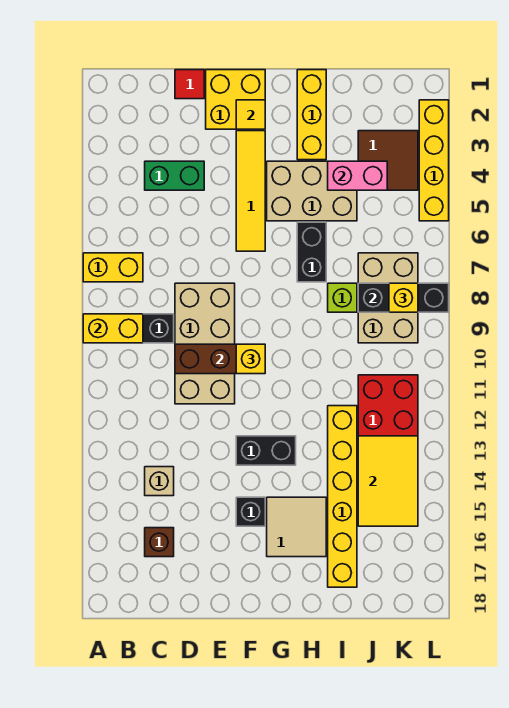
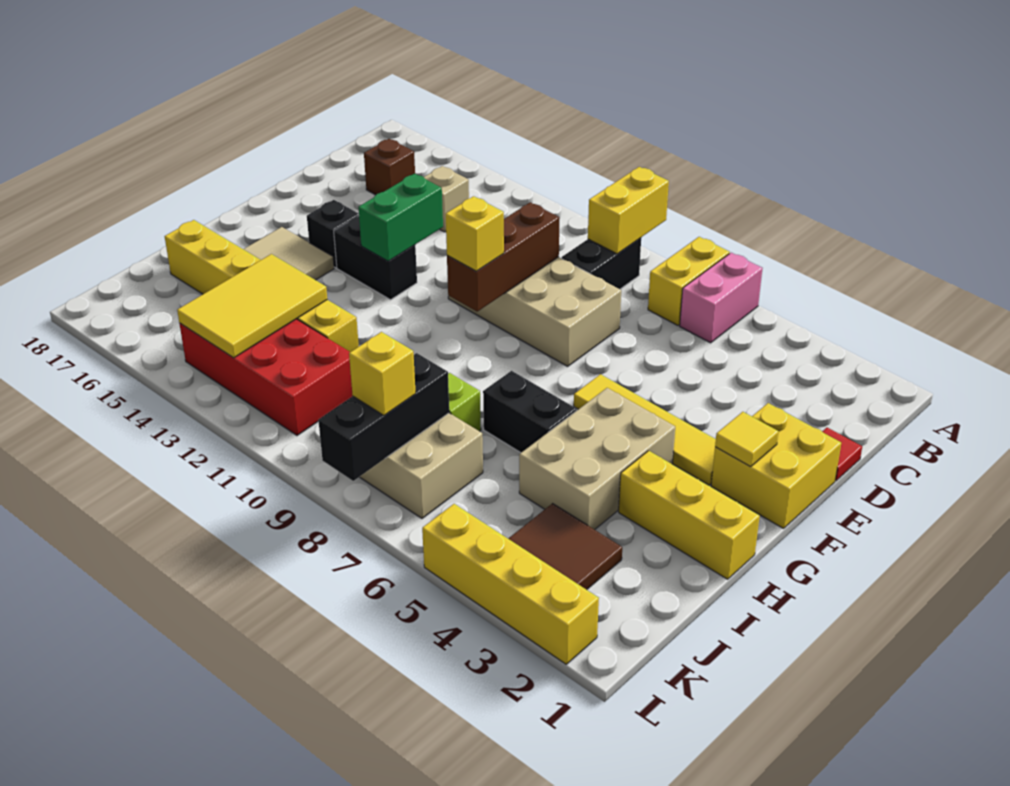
green 1x2 brick [145,161,204,190] -> green 1x2 brick moved to [358,174,443,261]
black 1x2 brick [236,436,296,465] -> black 1x2 brick turned to [334,216,417,300]
pink 1x2 brick [328,161,387,190] -> pink 1x2 brick moved to [680,253,763,343]
yellow 2x3 tile [358,436,418,526] -> yellow 2x3 tile turned to [177,254,327,358]

